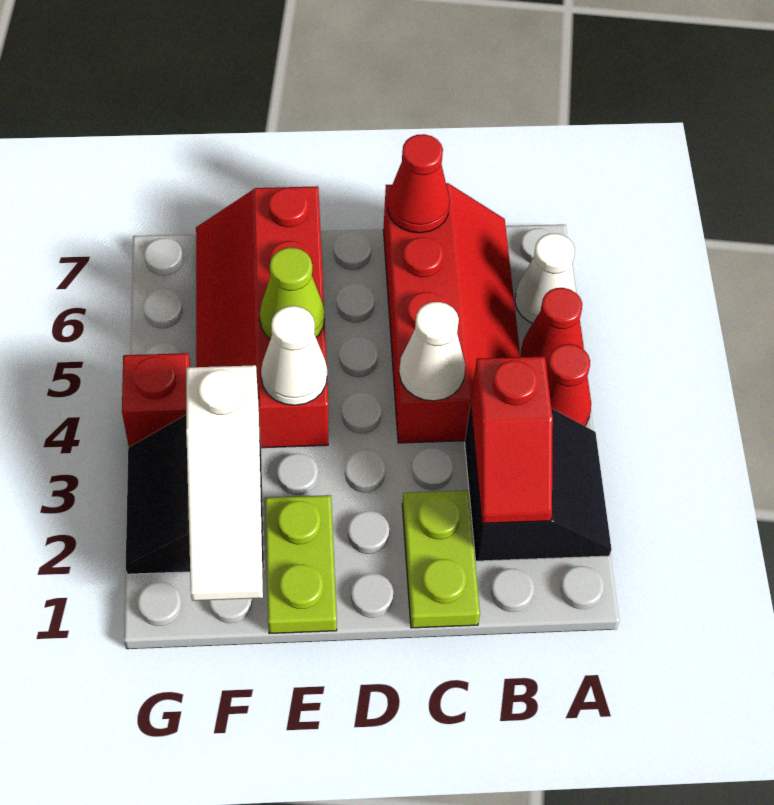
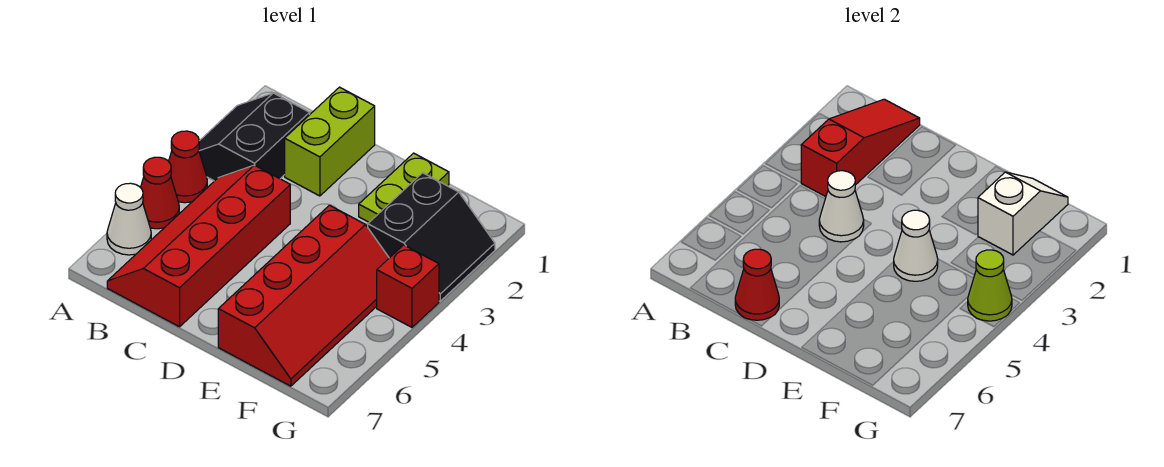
red 1x2 slope [471,356,553,523] -> red 1x3 slope [801,99,920,197]
lime 1x2 plate [402,490,480,628] -> lime 1x2 brick [285,87,375,196]
lime 1x1 cone [260,248,325,339] -> lime 1x1 cone moved to [968,250,1012,321]
white 1x3 slope [186,365,263,601] -> white 1x2 slope [978,172,1068,255]

